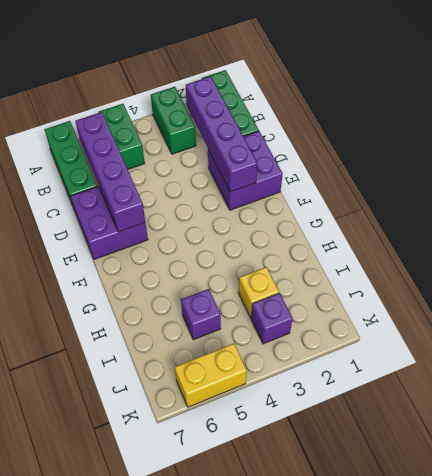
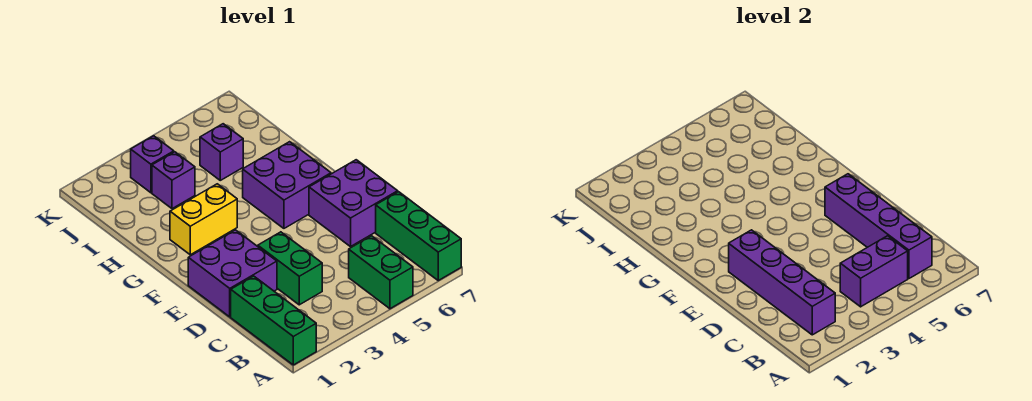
green 1x2 brick [151,87,196,154] -> green 1x2 brick moved to [258,232,322,305]
none -> purple 1x2 brick [840,236,908,307]
none -> purple 2x2 brick [243,142,331,228]
yellow 1x1 brick [239,267,279,317] -> purple 1x1 brick [152,152,195,209]
yellow 1x2 brick [175,344,247,407] -> yellow 1x2 brick moved to [170,184,237,255]

